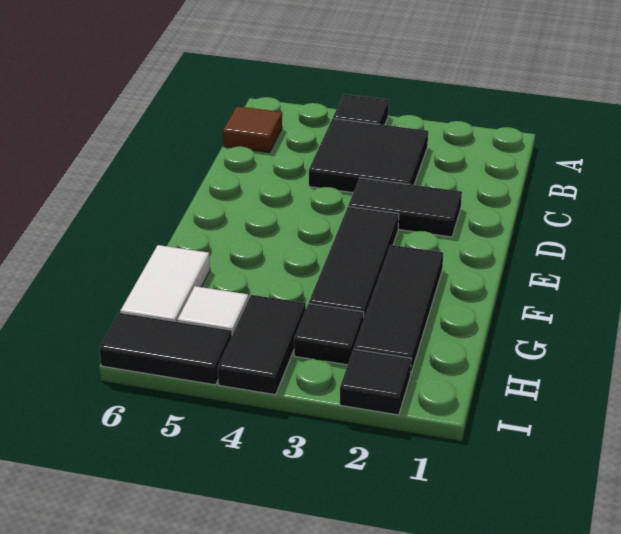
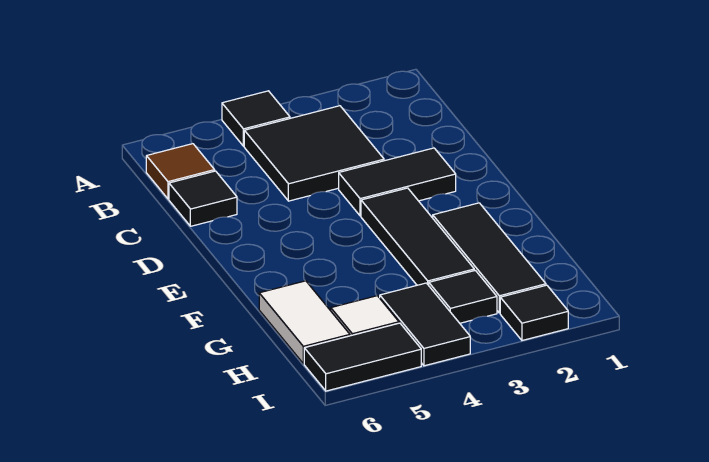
none -> black 1x1 tile [169,171,237,226]

